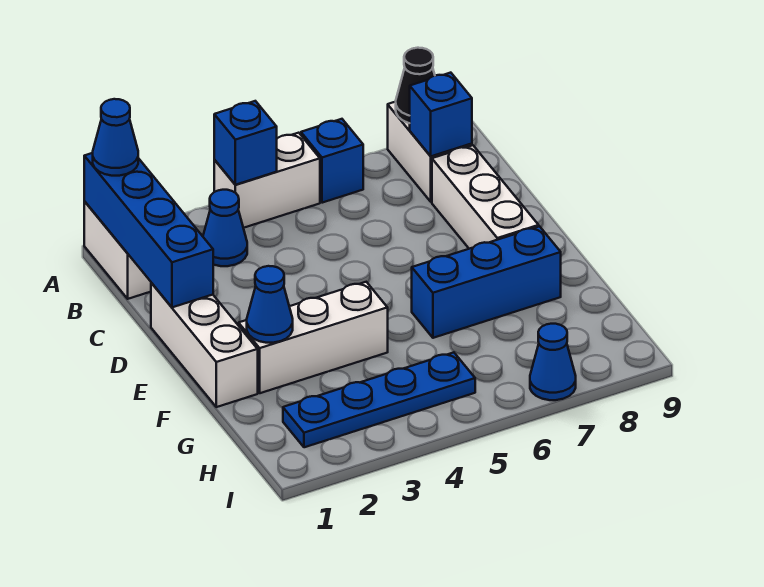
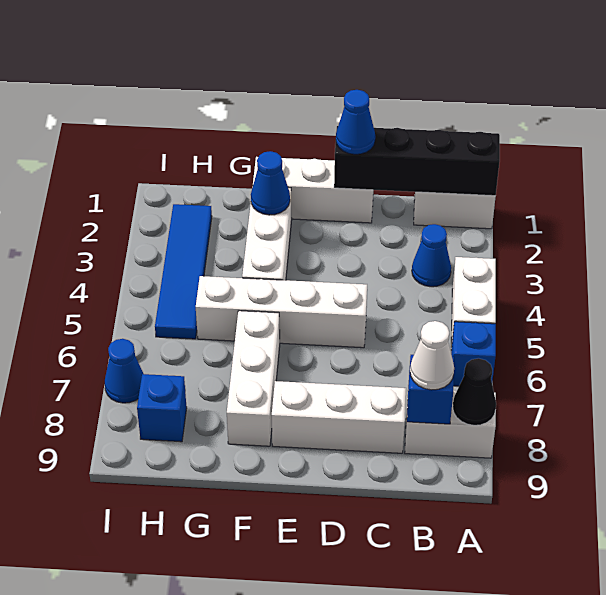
blue 1x4 brick [84,153,213,307] -> black 1x4 brick [334,126,500,196]
blue 1x1 cone [93,99,138,176] -> blue 1x1 cone moved to [336,90,375,154]
blue 1x1 brick [214,101,277,185] -> blue 1x1 brick moved to [137,374,187,442]
none -> white 1x1 cone [410,321,454,390]
none -> white 1x4 brick [196,276,367,348]
blue 1x3 brick [412,226,561,338] -> white 1x3 brick [227,311,280,446]
blue 1x4 plate [283,352,475,447] -> blue 1x4 tile [155,204,212,339]

